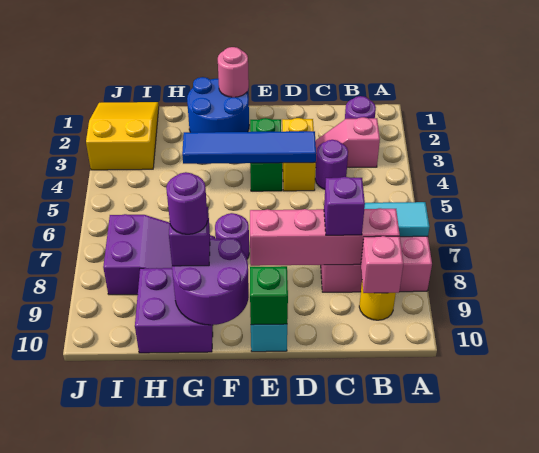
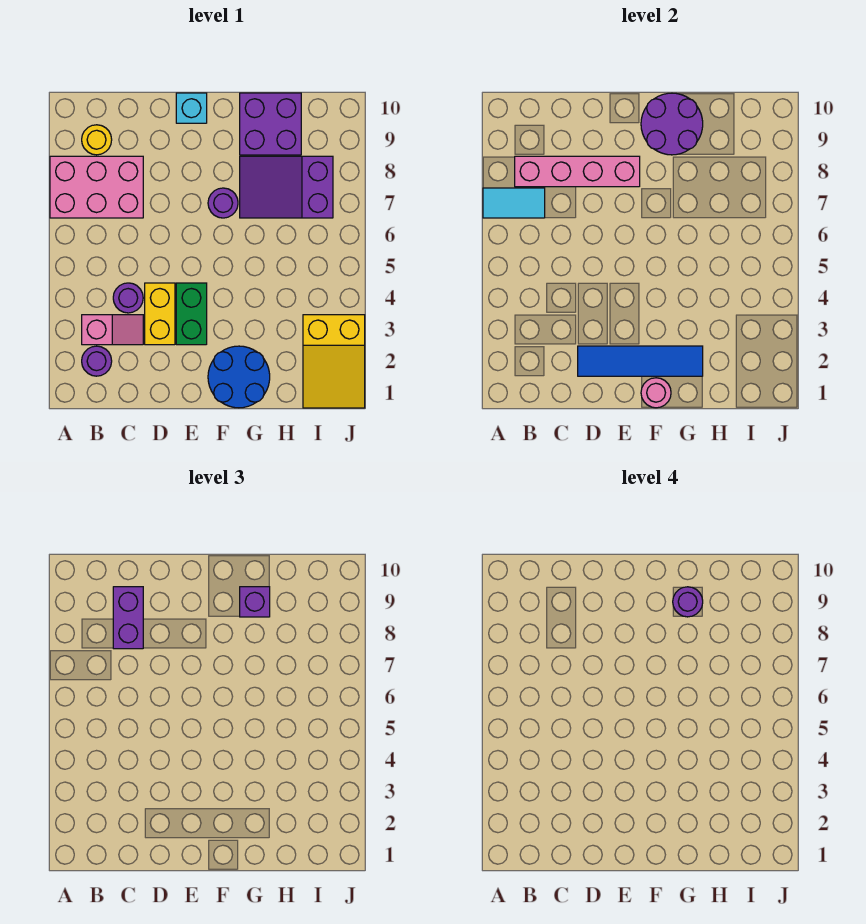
pink 1x1 brick [361,236,403,293] -> none
purple 1x1 brick [324,177,365,235] -> purple 1x2 brick [113,587,143,649]
blue 1x4 tile [182,131,316,164] -> blue 1x4 tile moved to [578,346,703,376]
green 1x1 brick [250,266,288,325] -> none

